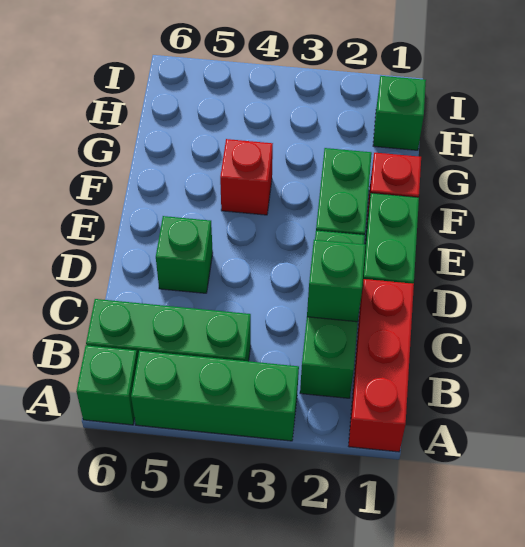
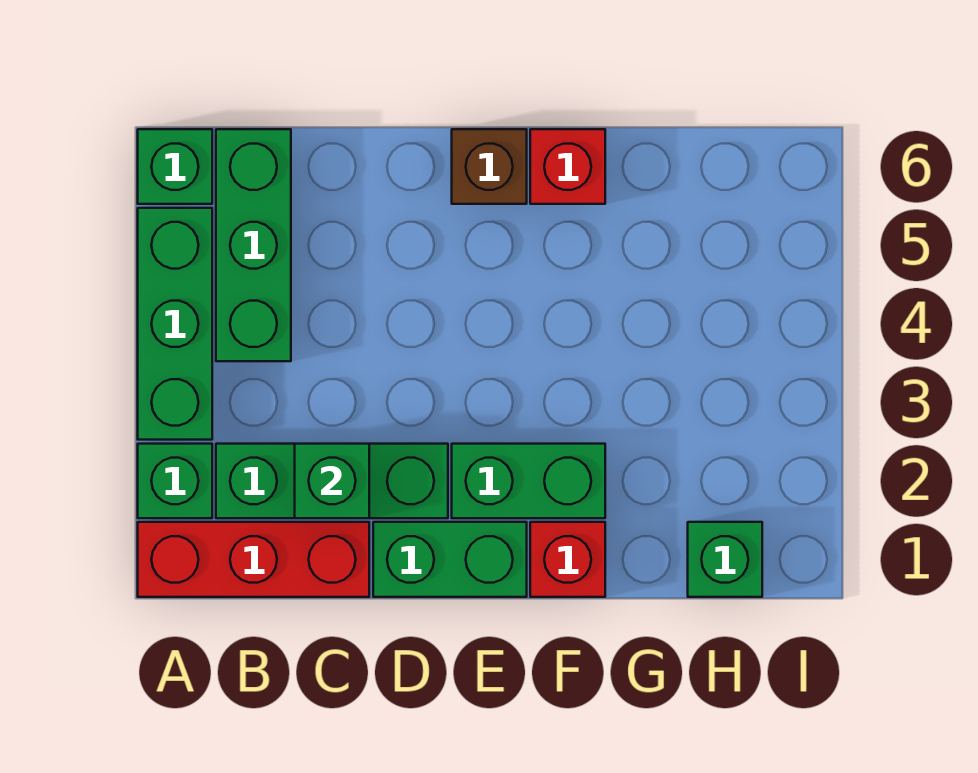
green 1x1 brick [156,216,213,293] -> green 1x1 brick moved to [138,444,212,518]
none -> brown 1x1 brick [452,129,527,204]
red 1x1 brick [220,139,273,215] -> red 1x1 brick moved to [530,129,605,204]

